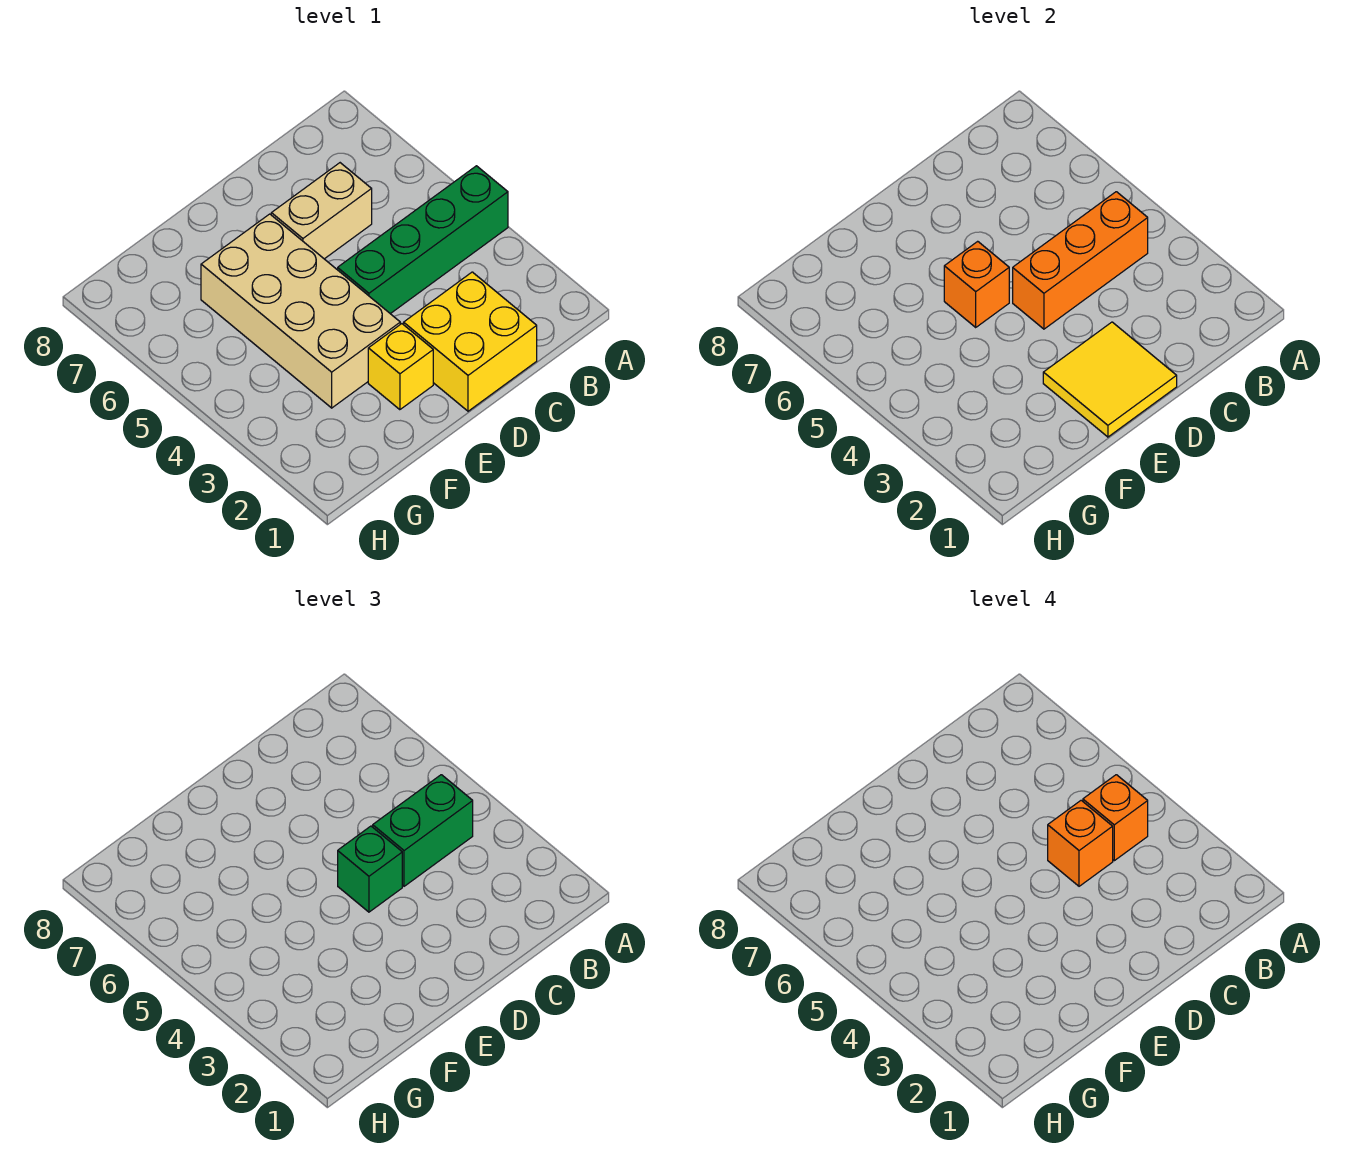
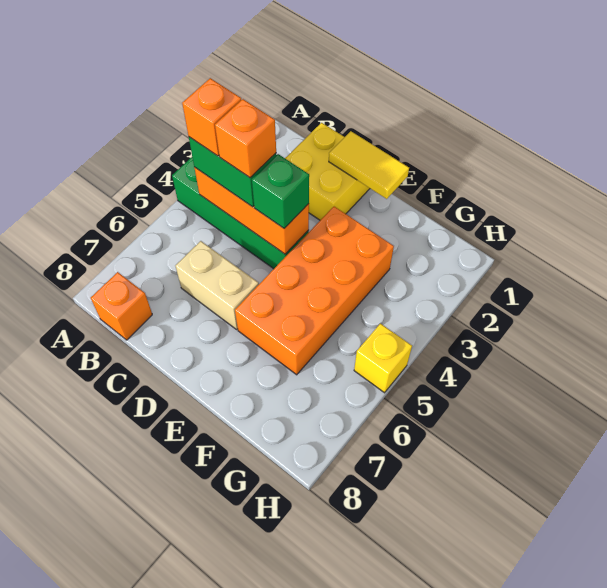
yellow 2x2 tile [1043,322,1177,437] -> yellow 1x2 tile [329,131,409,199]
yellow 1x1 brick [368,324,433,410] -> yellow 1x1 brick moved to [354,324,412,393]
tan 2x4 brick [201,214,400,408] -> orange 2x4 brick [235,207,394,375]
orange 1x1 brick [944,241,1009,327] -> orange 1x1 brick moved to [91,272,152,340]

